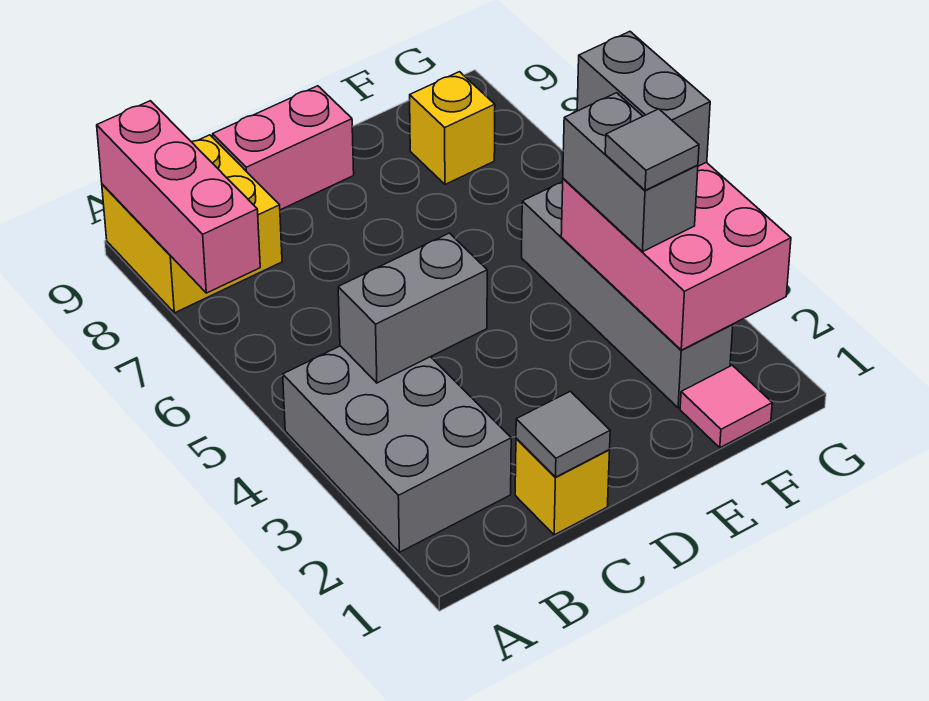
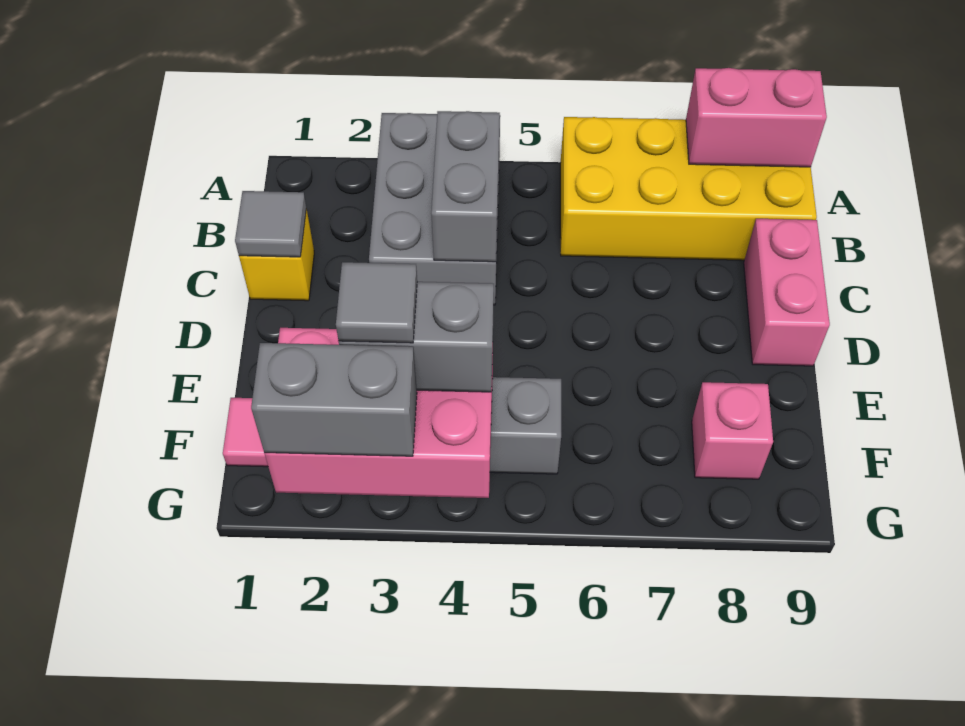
grey 2x3 brick [283,346,511,552] -> grey 2x3 brick turned to [369,113,500,305]
pink 1x3 brick [97,101,260,293] -> pink 1x2 brick [686,68,827,167]
yellow 2x2 brick [102,135,282,313] -> yellow 2x4 brick [560,117,817,260]
yellow 1x1 brick [410,72,495,184] -> pink 1x1 brick [692,382,773,479]
grey 1x2 brick [577,32,710,166] -> grey 1x2 brick moved to [251,343,417,456]

